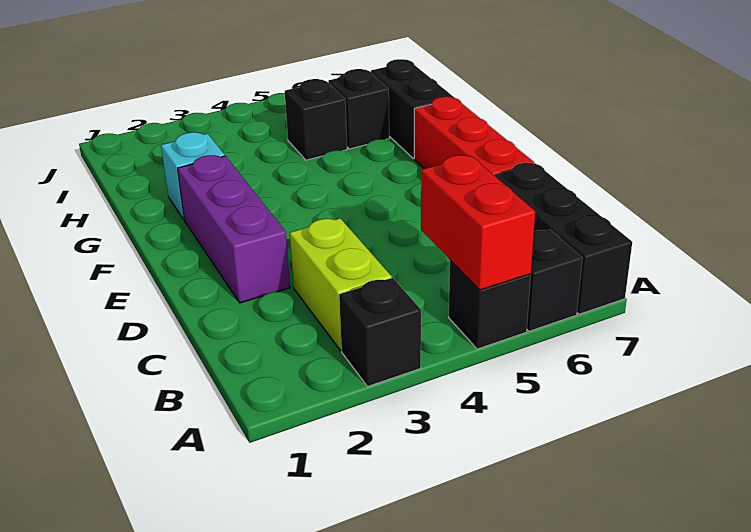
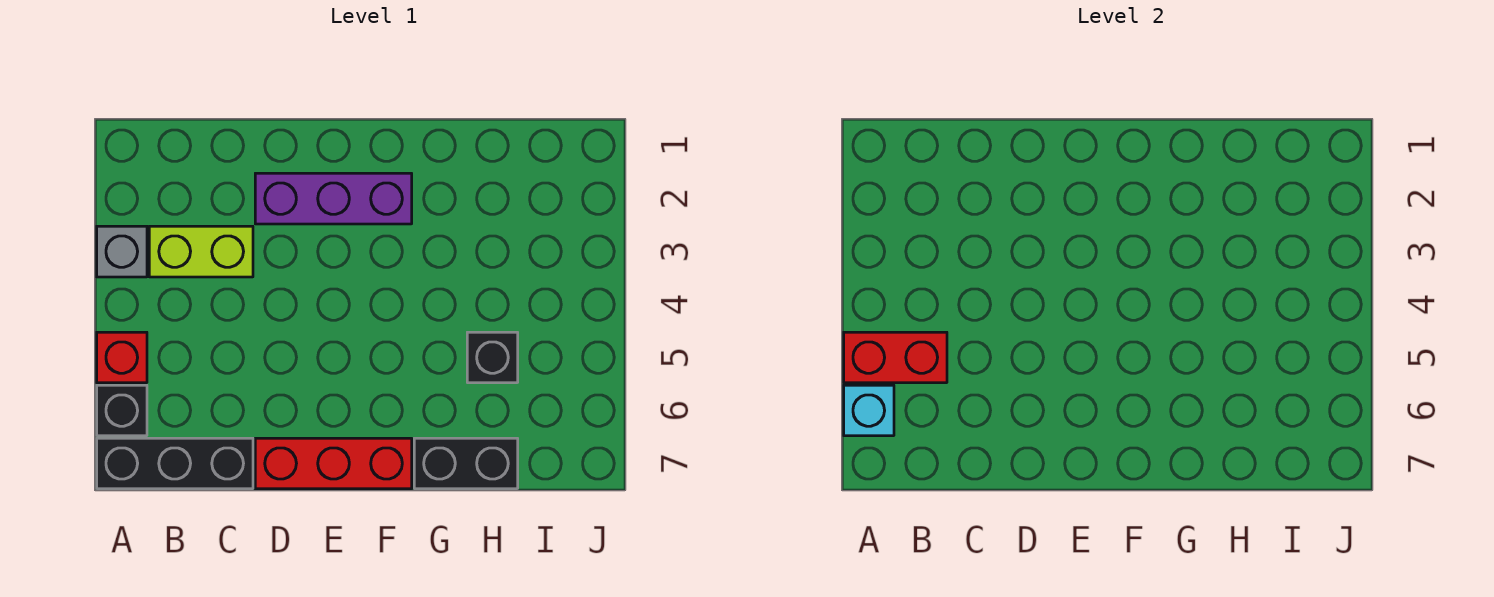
black 1x1 brick [339,278,421,387] -> grey 1x1 brick [97,226,147,277]
black 1x1 brick [449,260,531,349] -> red 1x1 brick [97,332,147,383]
cyan 1x1 brick [161,132,225,219] -> cyan 1x1 brick moved to [844,385,894,436]
black 1x1 brick [328,69,389,149] -> none

